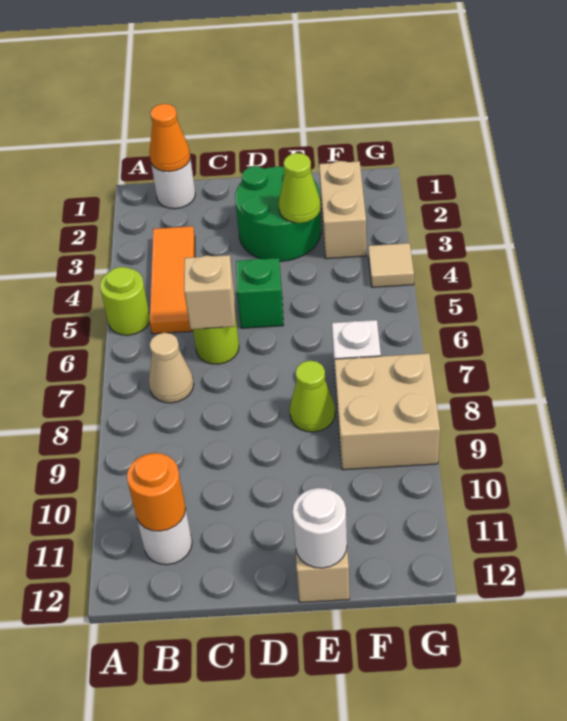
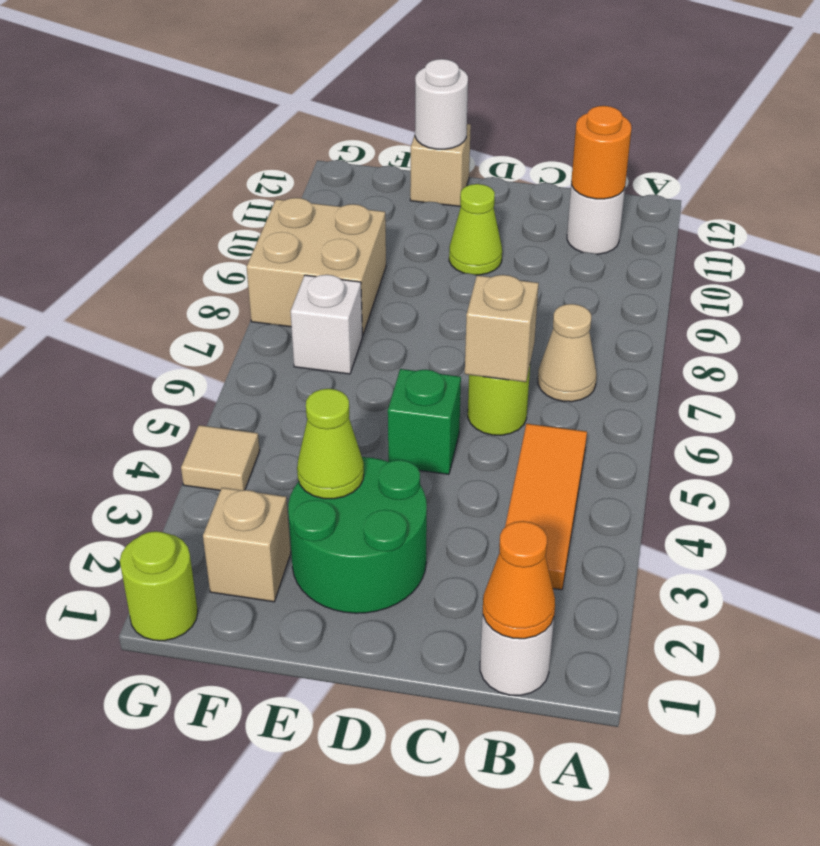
lime 1x1 round brick [100,267,150,335] -> lime 1x1 round brick moved to [120,531,198,641]
lime 1x1 cone [290,361,335,432] -> lime 1x1 cone moved to [449,184,502,275]
tan 1x2 brick [319,161,366,259] -> tan 1x1 brick [203,488,291,602]

